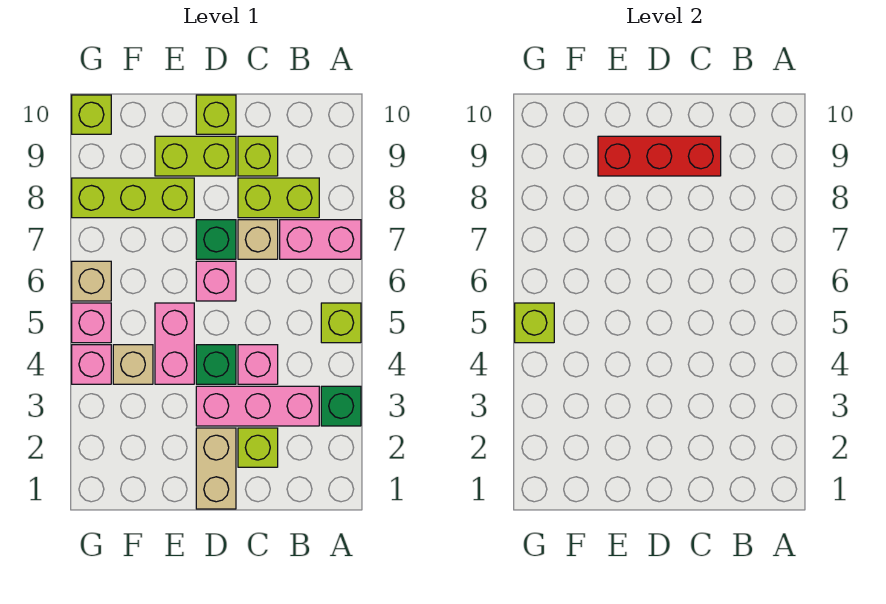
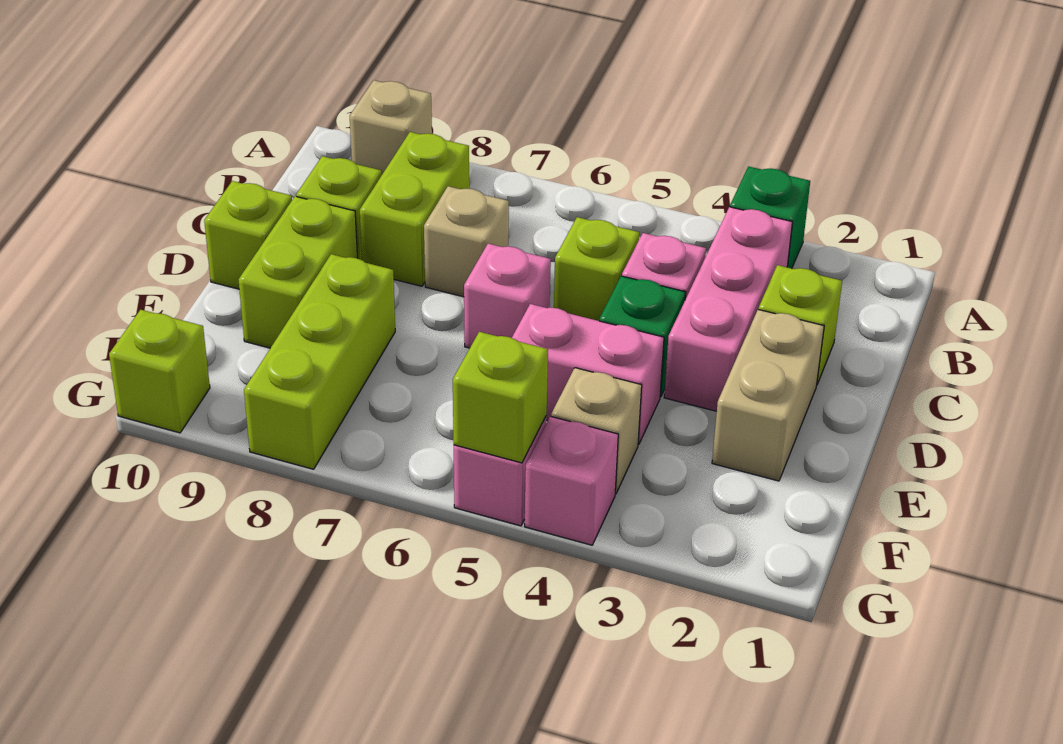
lime 1x1 brick [321,303,361,343] -> lime 1x1 brick moved to [554,217,639,321]
pink 1x2 brick [280,220,361,259] -> none
red 1x3 brick [598,136,721,176] -> none
tan 1x2 brick [196,428,236,509] -> tan 1x2 brick turned to [712,309,824,481]
green 1x1 brick [196,220,236,259] -> none
tan 1x1 brick [72,261,111,301] -> tan 1x1 brick moved to [350,80,432,174]

